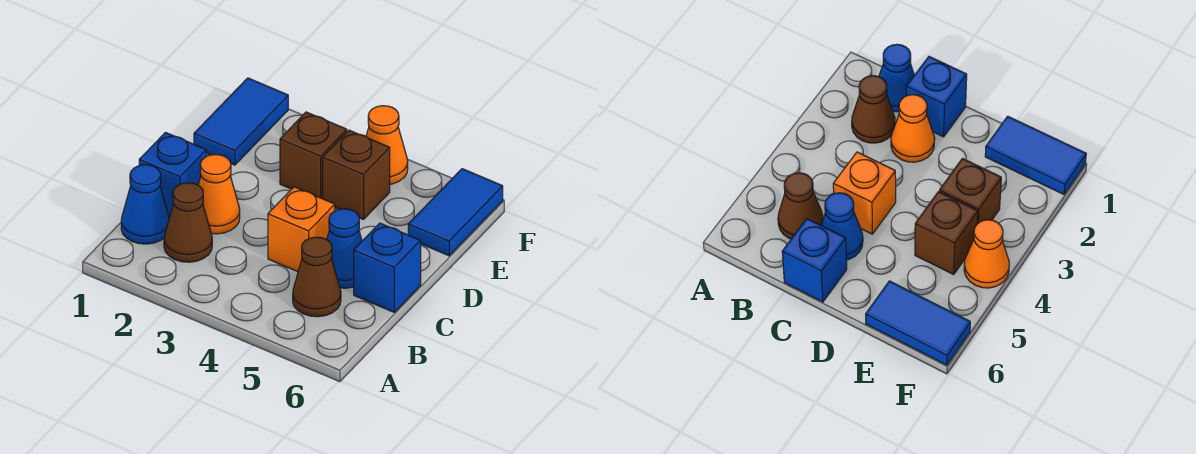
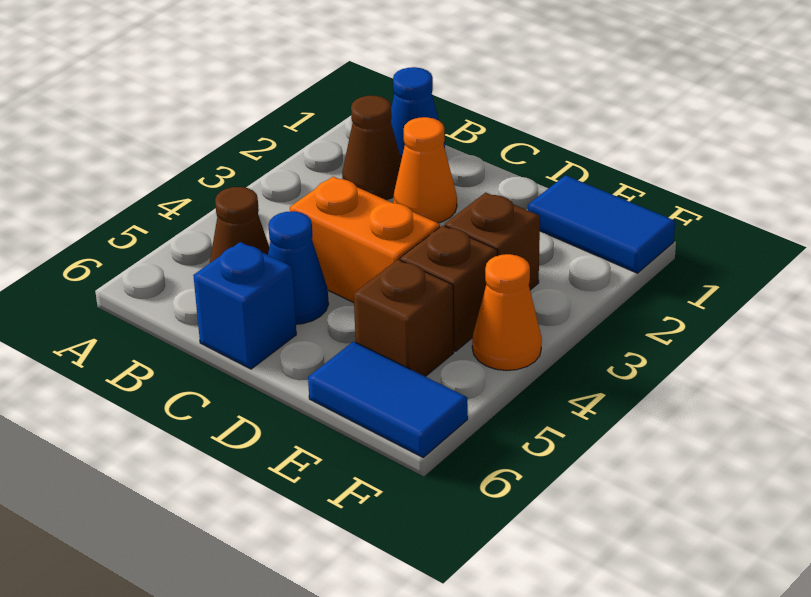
blue 1x1 brick [139,133,206,217] -> none
orange 1x1 brick [268,187,335,272] -> orange 1x2 brick [290,177,440,303]
none -> brown 1x1 brick [354,260,454,377]

